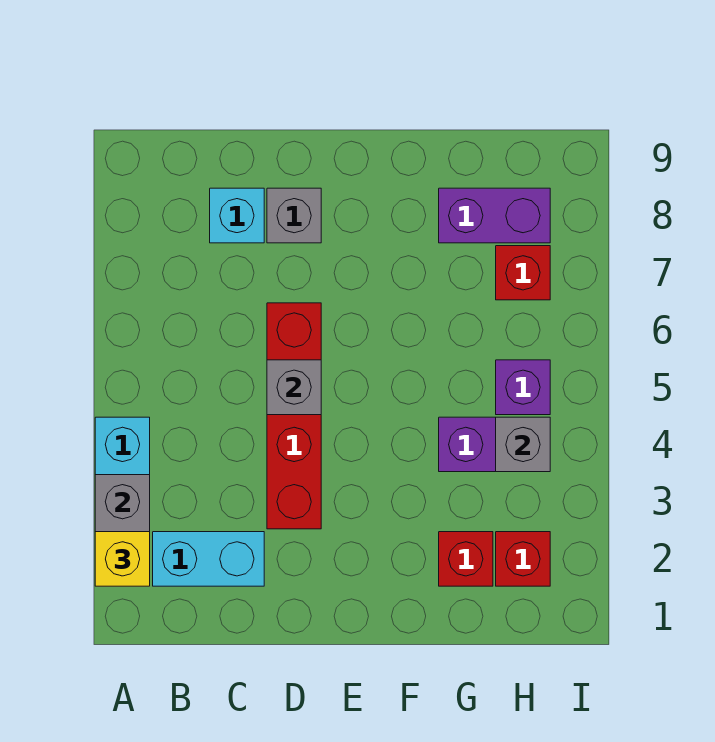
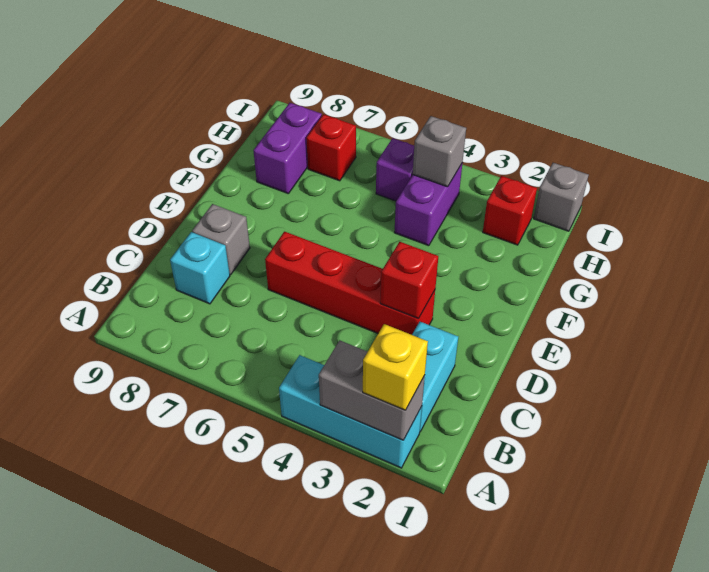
grey 1x1 brick [267,360,321,415] -> grey 1x1 brick moved to [534,163,589,231]
red 1x1 brick [439,532,493,586] -> red 1x1 brick moved to [380,242,438,319]

